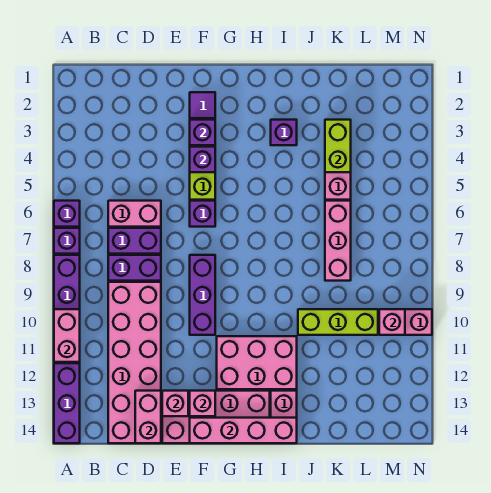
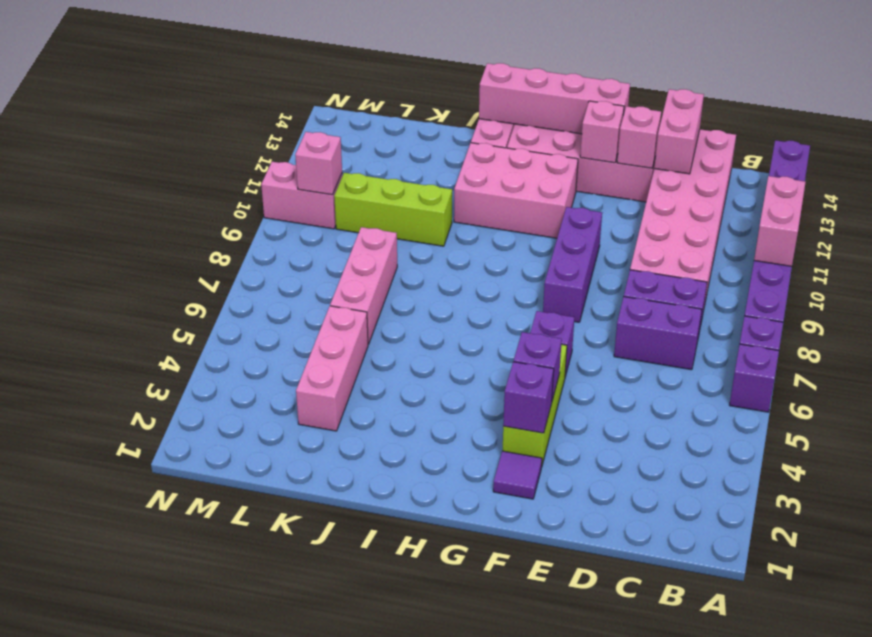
pink 1x2 brick [108,201,161,227] -> none
purple 1x1 brick [271,120,297,145] -> none
lime 1x2 brick [325,120,351,172] -> none

